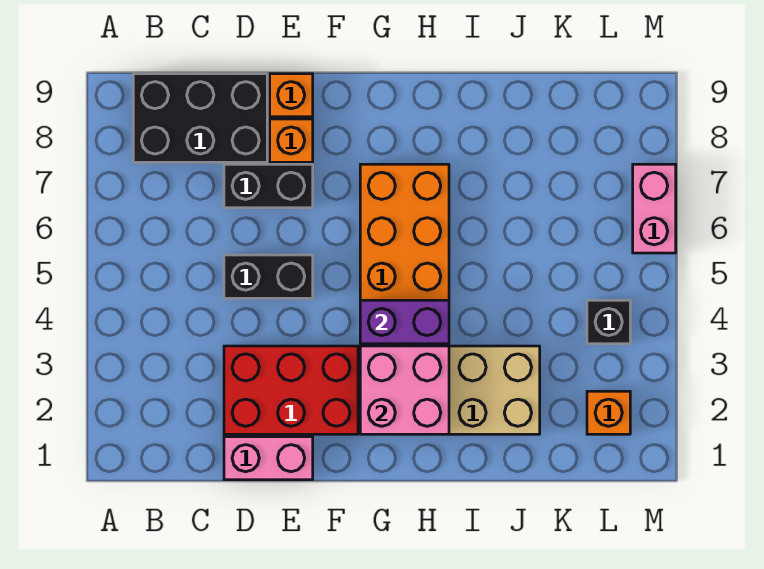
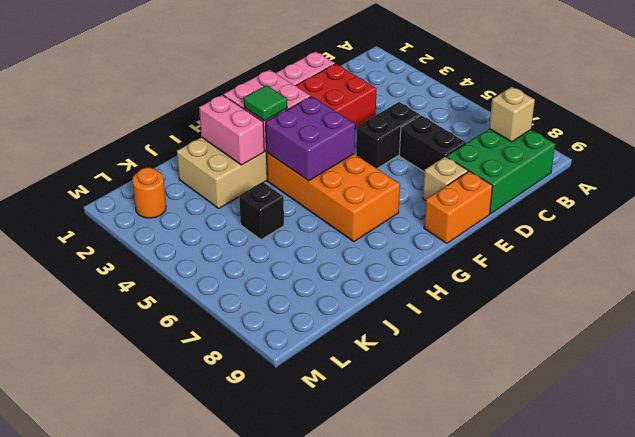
black 2x3 brick [133,74,267,162] -> green 2x3 brick [447,129,555,214]
none -> tan 1x1 brick [489,87,535,142]
black 1x2 brick [224,164,313,208] -> black 1x2 brick turned to [399,115,466,172]
orange 1x1 brick [270,119,313,162] -> tan 1x1 brick [423,156,468,200]
orange 1x1 brick [270,74,313,117] -> orange 1x2 brick [424,171,493,243]
purple 1x2 brick [360,300,449,344] -> purple 2x2 brick [266,96,355,181]
none -> green 1x1 tile [244,85,287,121]
orange 1x1 brick [587,391,630,434] -> orange 1x1 round brick [132,168,166,218]
black 1x1 brick [587,300,630,344] -> black 1x1 brick moved to [239,182,284,240]
pink 1x2 brick [633,164,676,253] -> pink 1x2 brick moved to [199,95,264,165]

